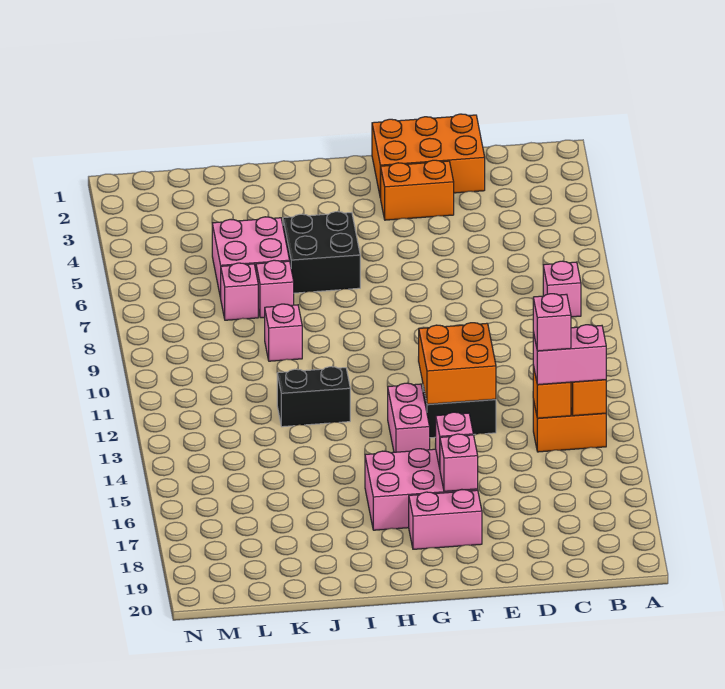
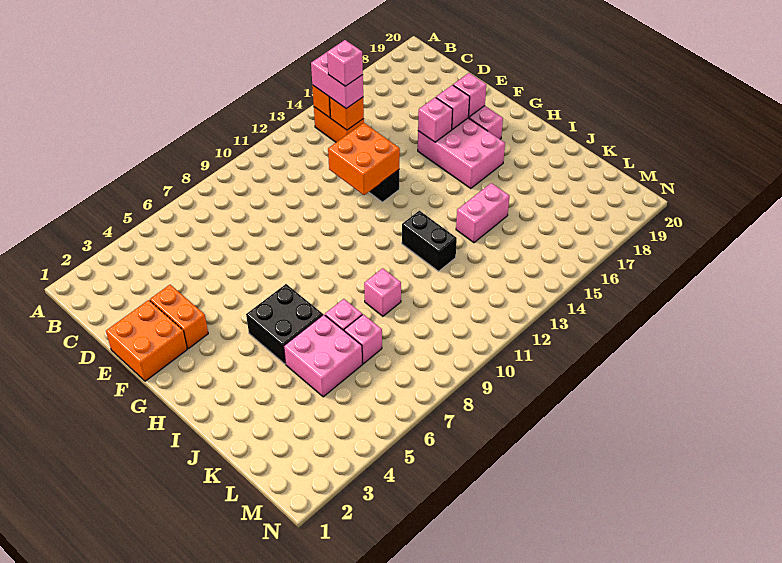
pink 1x1 brick [543,261,581,317] -> pink 1x1 brick moved to [453,73,486,117]
orange 2x3 brick [372,114,485,198] -> orange 2x2 brick [106,300,187,381]
pink 1x2 brick [388,383,430,452] -> pink 1x2 brick moved to [456,183,510,243]

